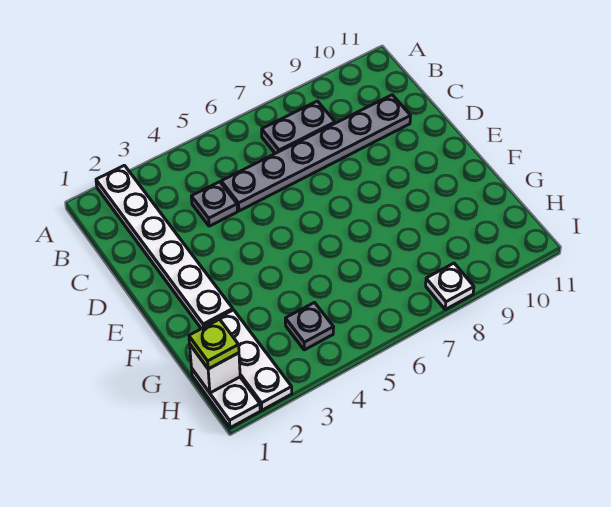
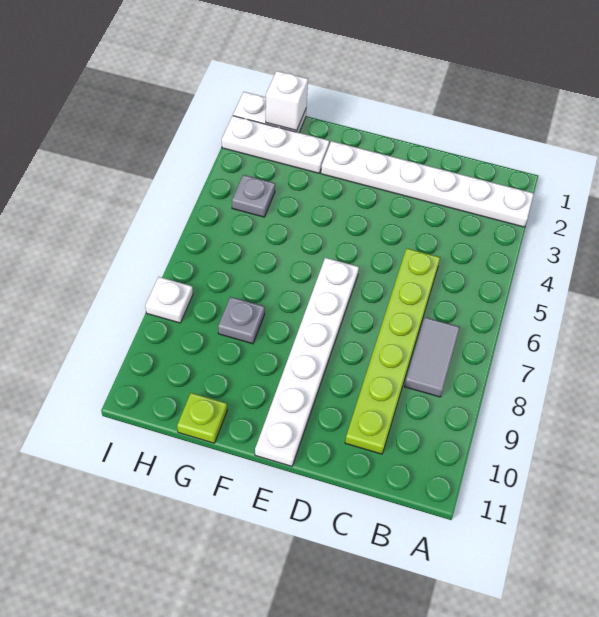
grey 1x2 plate [262,101,335,153] -> grey 1x2 tile [404,317,460,397]
grey 1x1 plate [191,182,238,226] -> grey 1x1 plate moved to [218,297,265,344]
grey 1x6 plate [221,95,410,211] -> lime 1x6 plate [345,248,440,454]
none -> white 1x6 plate [255,258,359,466]
lime 1x1 plate [189,319,239,369] -> lime 1x1 plate moved to [177,393,227,443]

